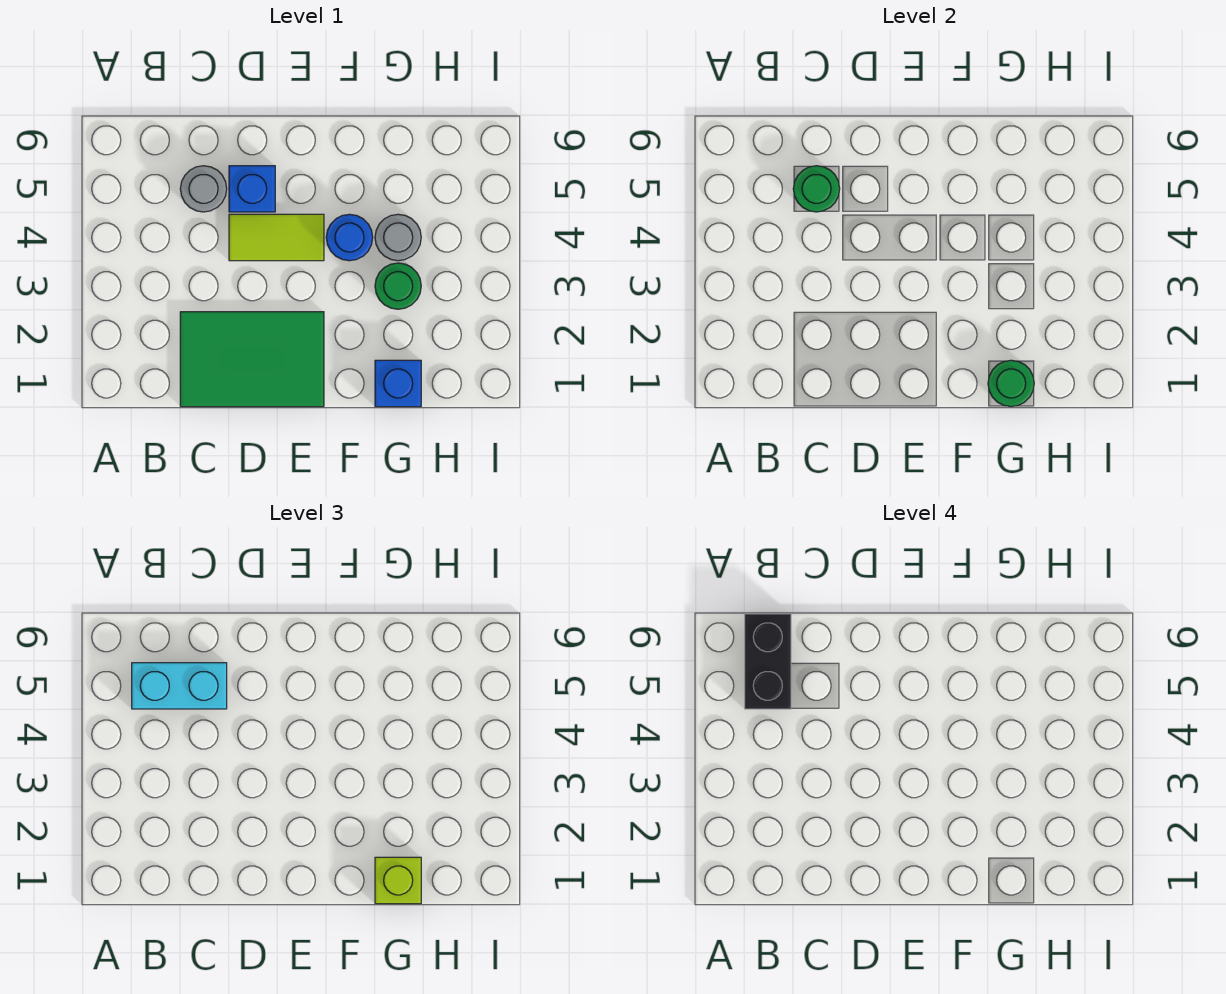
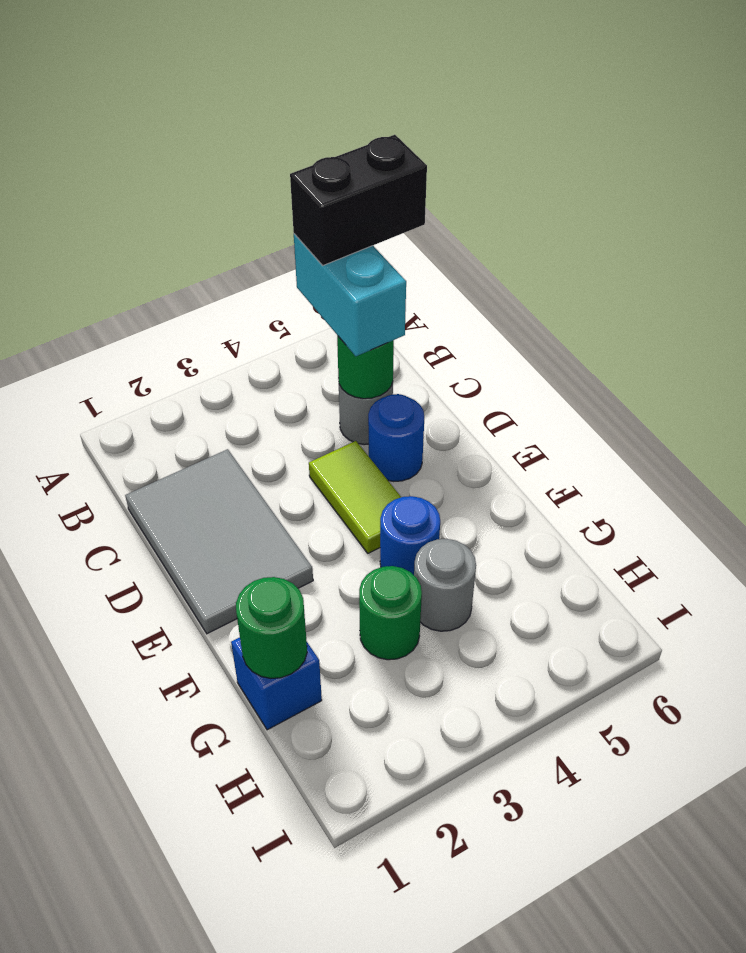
green 2x3 tile [180,312,324,407] -> grey 2x3 tile [125,449,313,634]
blue 1x1 brick [229,166,275,212] -> blue 1x1 round brick [368,394,424,481]
lime 1x1 brick [375,857,421,904] -> none

